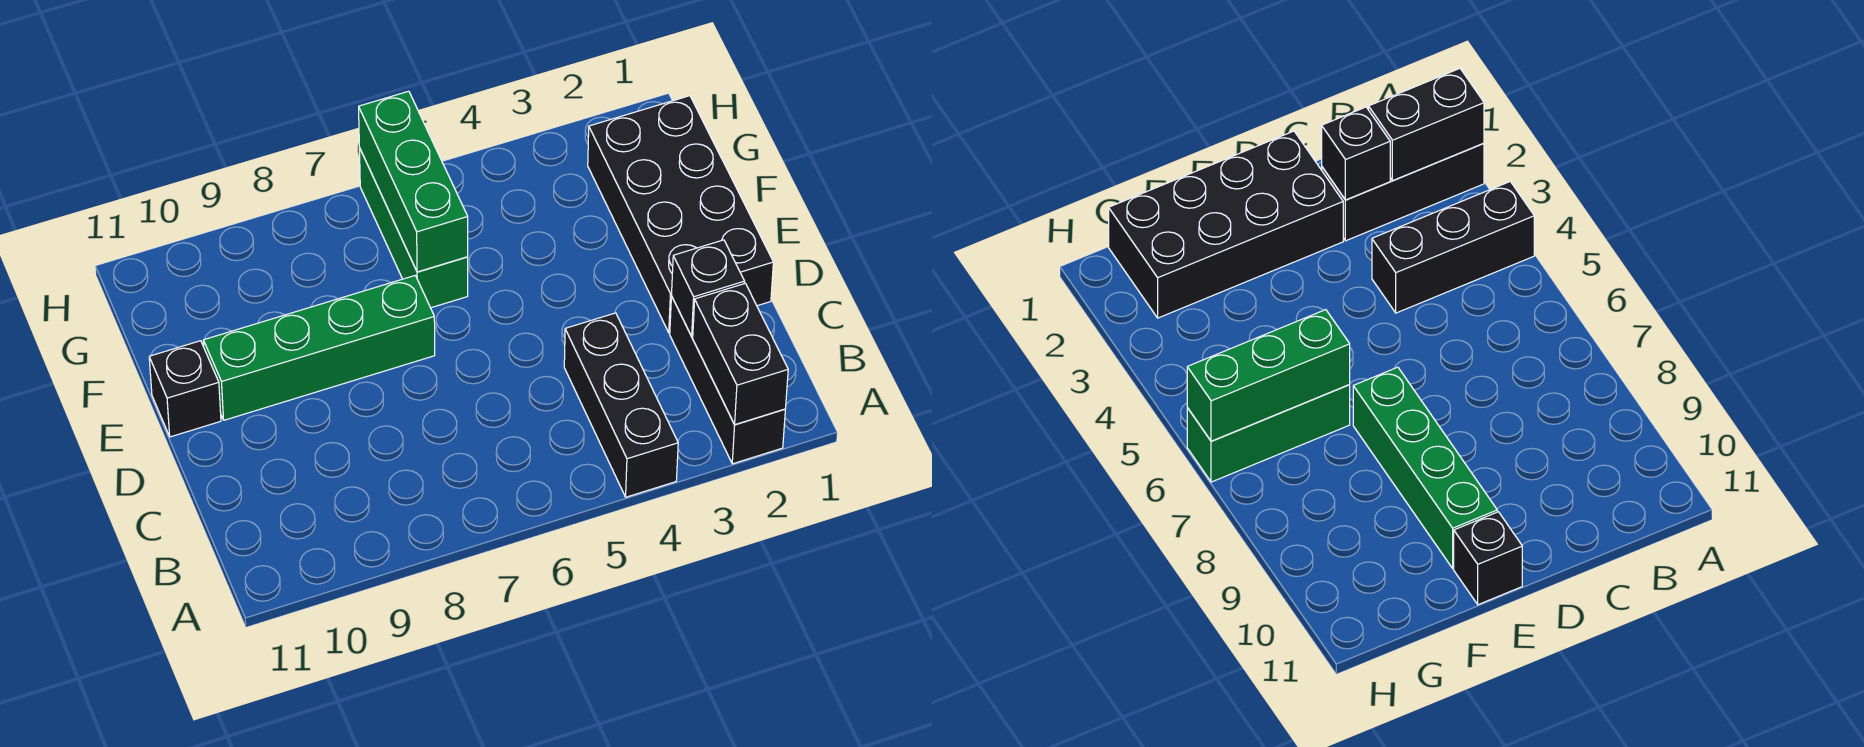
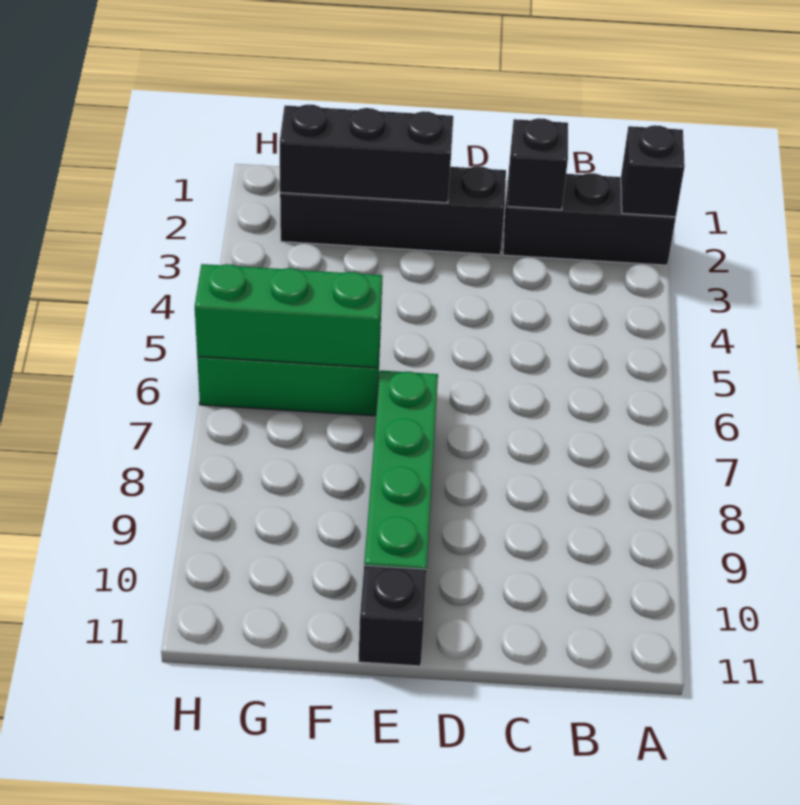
black 1x2 brick [693,283,788,425] -> black 1x1 brick [621,125,685,217]
black 1x3 brick [564,313,678,497] -> black 1x3 brick moved to [280,105,453,203]
black 2x4 brick [588,96,773,333] -> black 1x4 brick [280,166,506,255]

